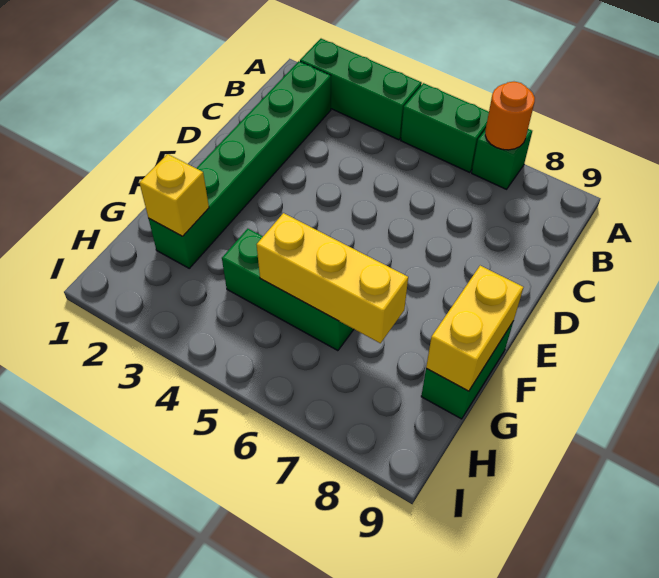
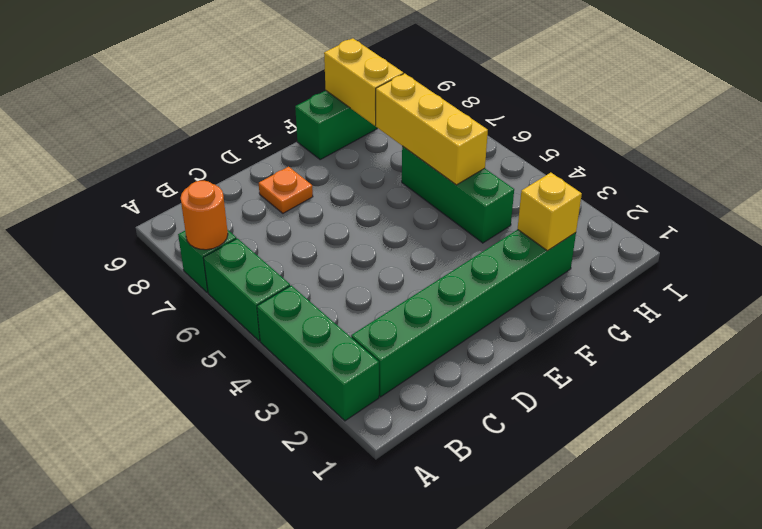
none -> orange 1x1 plate [259,167,313,213]
yellow 1x2 brick [426,266,523,391] -> yellow 1x2 brick turned to [324,38,403,125]

